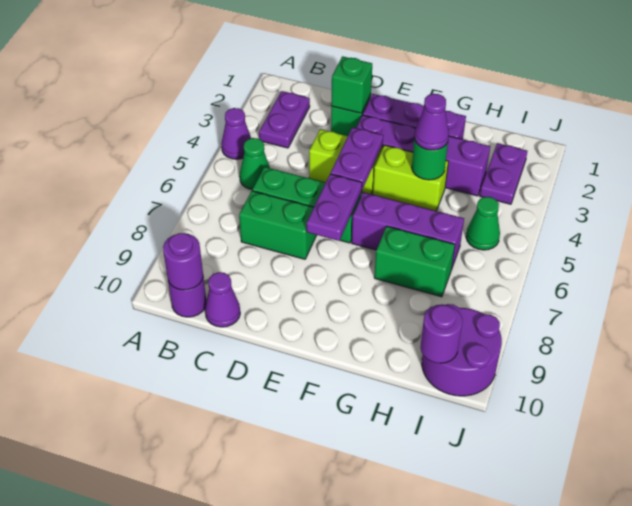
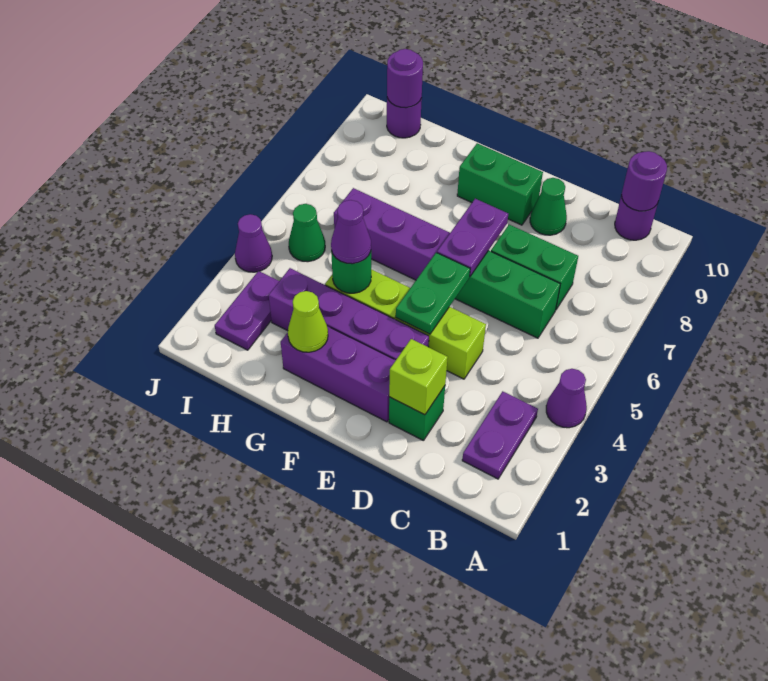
green 1x1 cone [240,138,270,190] -> green 1x1 cone moved to [530,178,567,235]
purple 1x1 cone [205,272,240,327] -> purple 1x1 cone moved to [235,214,272,272]
green 1x1 brick [331,56,372,113] -> lime 1x1 brick [389,339,448,415]
purple 1x2 plate [331,127,383,189] -> green 1x2 plate [396,253,470,334]
none -> lime 1x1 cone [288,291,328,352]
green 1x2 brick [374,226,455,297] -> green 1x2 brick moved to [457,143,543,225]
purple 2x2 round brick [422,304,502,396] -> purple 1x1 round brick [387,98,422,138]

